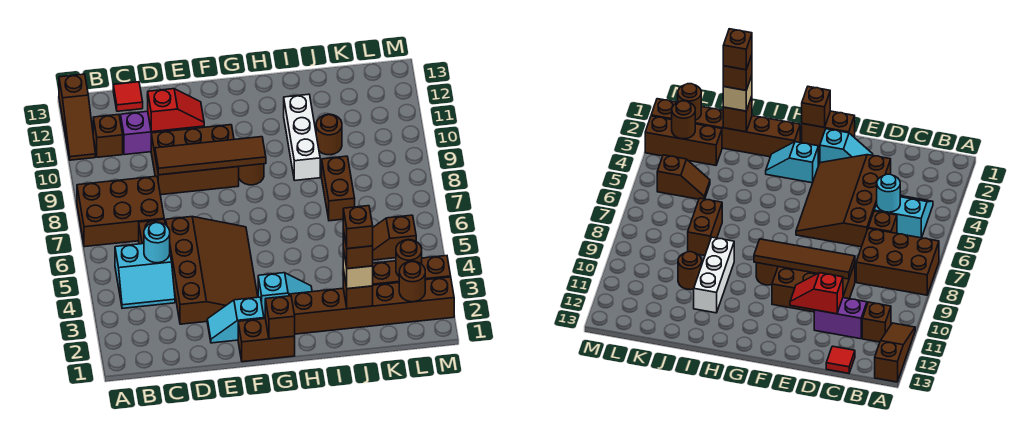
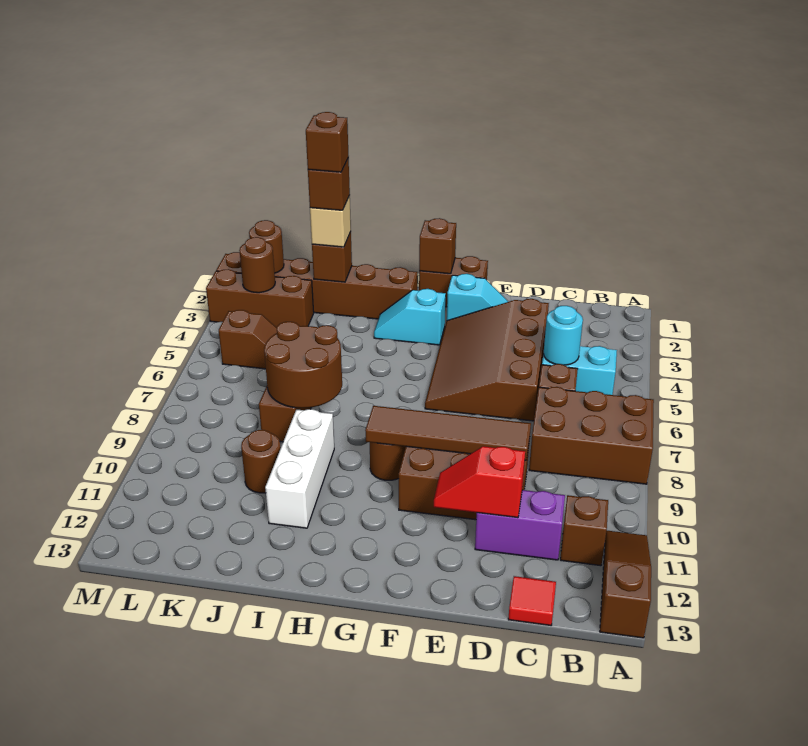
none -> brown 2x2 round brick [264,322,342,408]

